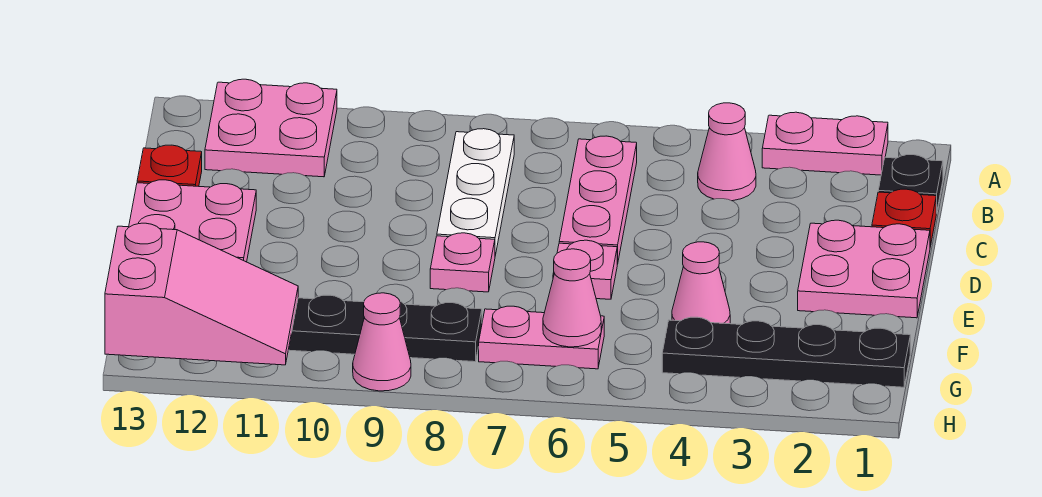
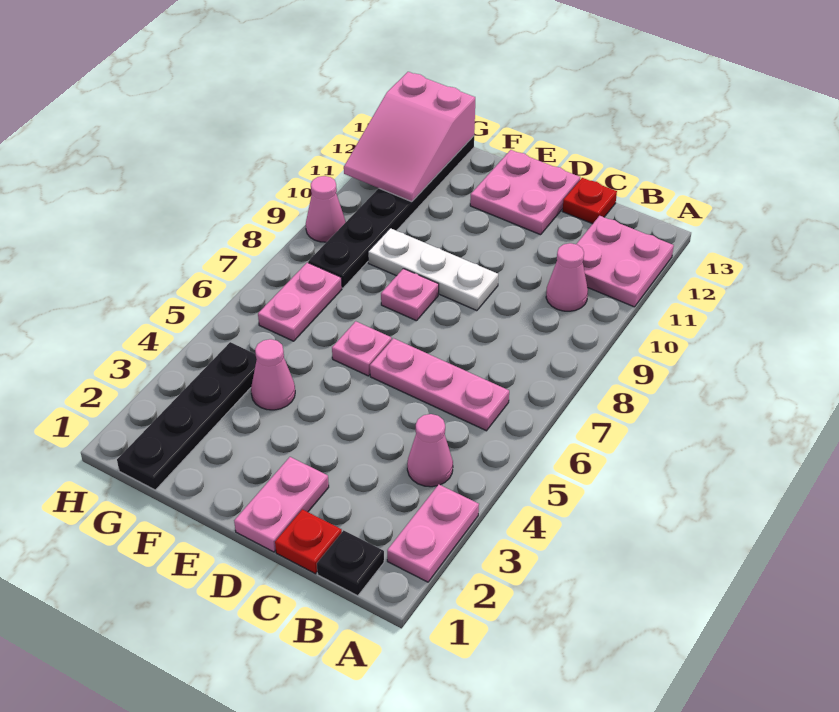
white 1x3 plate [437,129,514,256] -> white 1x3 plate moved to [368,228,498,311]
pink 2x2 plate [798,220,930,318] -> pink 1x2 plate [234,457,329,552]
pink 1x1 cone [543,249,601,347] -> pink 1x1 cone moved to [546,243,588,311]

